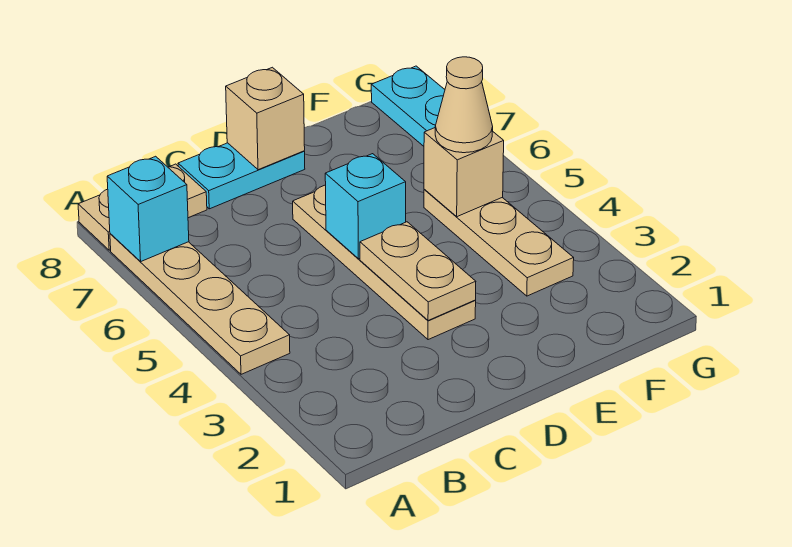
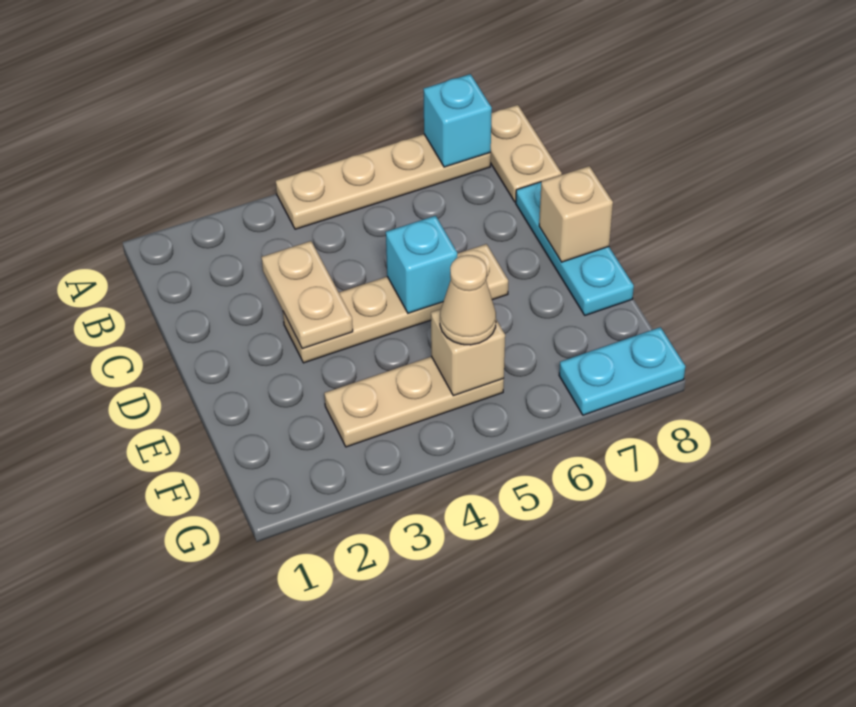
cyan 1x2 plate [178,143,305,209] -> cyan 1x3 plate [516,182,634,315]
tan 1x2 plate [360,222,476,321] -> tan 1x2 plate turned to [262,241,353,349]

